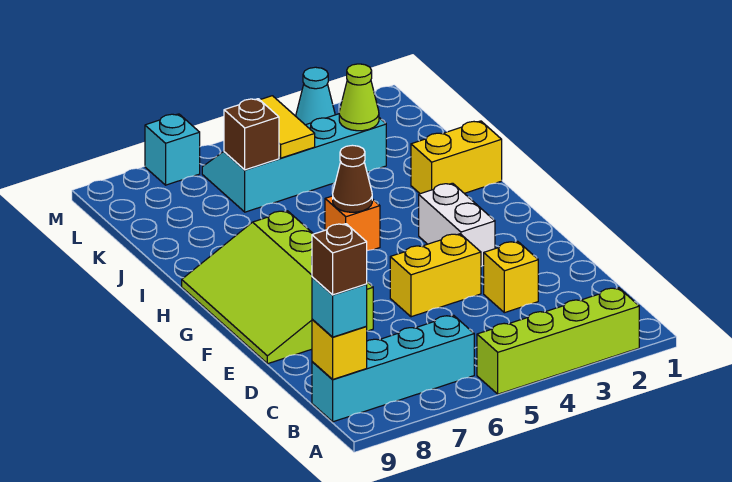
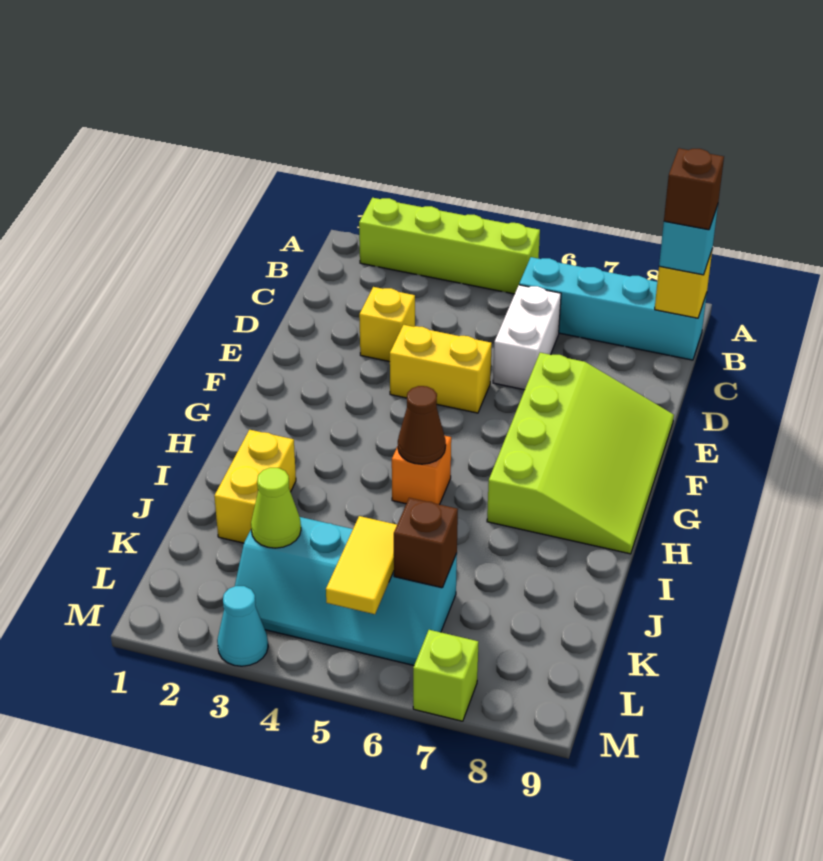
white 1x2 brick [419,183,495,266] -> white 1x2 brick moved to [493,285,561,390]
yellow 1x2 brick [411,121,502,194] -> yellow 1x2 brick turned to [214,430,296,543]
cyan 1x1 brick [145,114,200,185] -> lime 1x1 brick [413,630,478,721]

